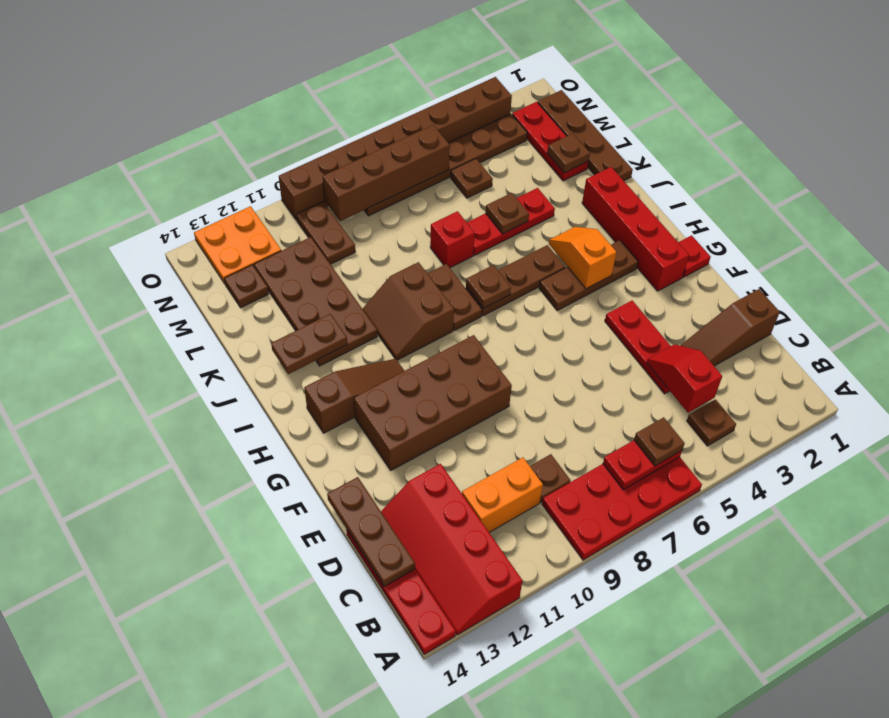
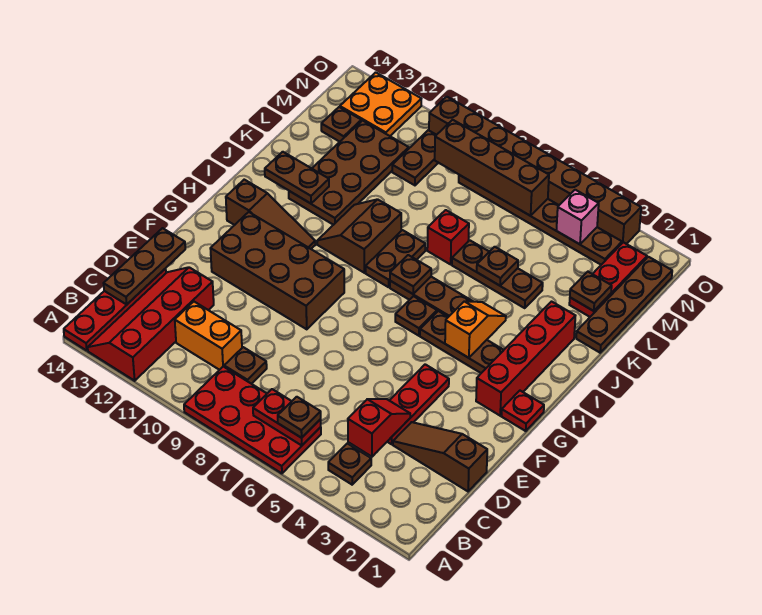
red 1x3 plate [467,188,555,255] -> brown 1x3 plate [452,240,543,308]
brown 1x1 plate [451,159,493,198] -> brown 1x1 plate moved to [395,296,437,336]
none -> pink 1x1 brick [556,190,599,244]

